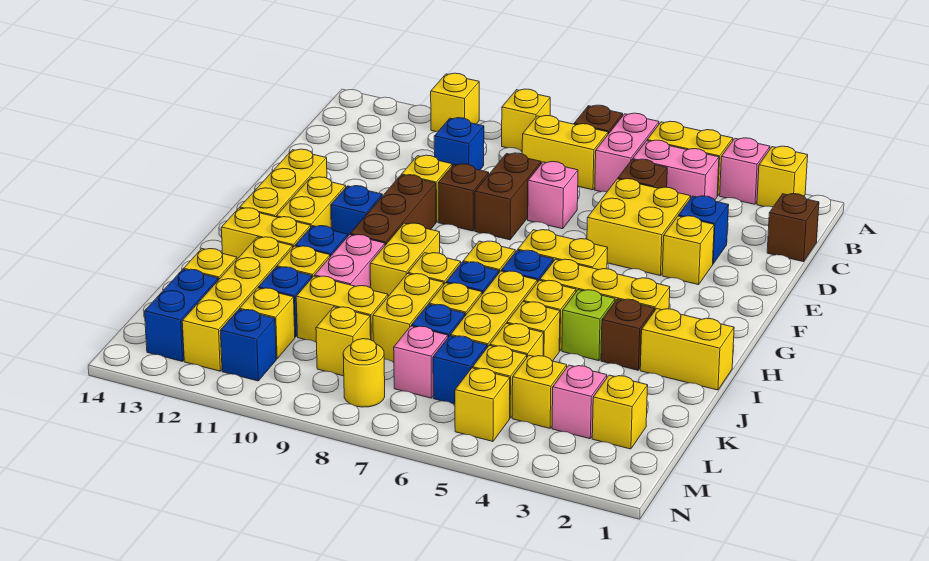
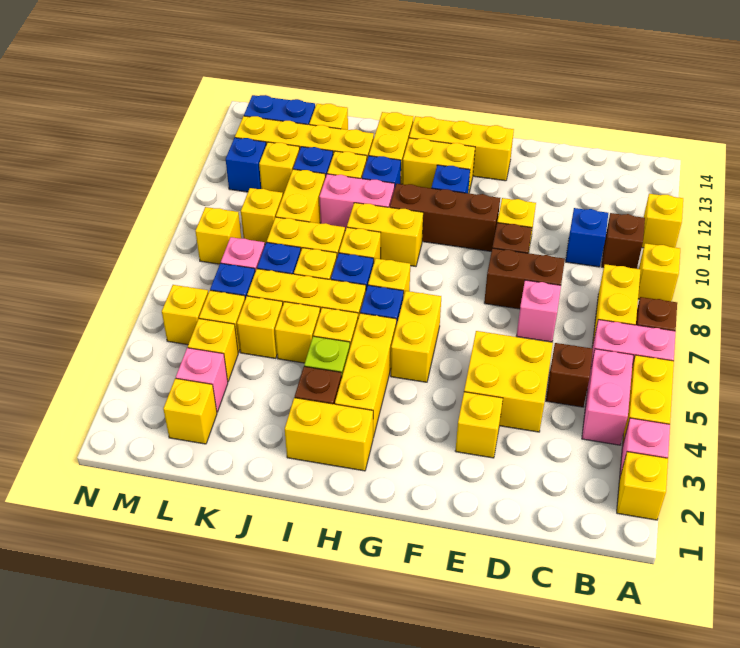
brown 1x1 brick [767,194,819,262] -> brown 1x1 brick moved to [602,213,645,269]
blue 1x1 brick [679,196,729,264] -> none
yellow 1x2 brick [640,309,734,390] -> yellow 1x2 brick turned to [285,398,373,471]
yellow 1x1 round brick [343,339,385,407] -> yellow 1x1 brick [195,207,241,264]

